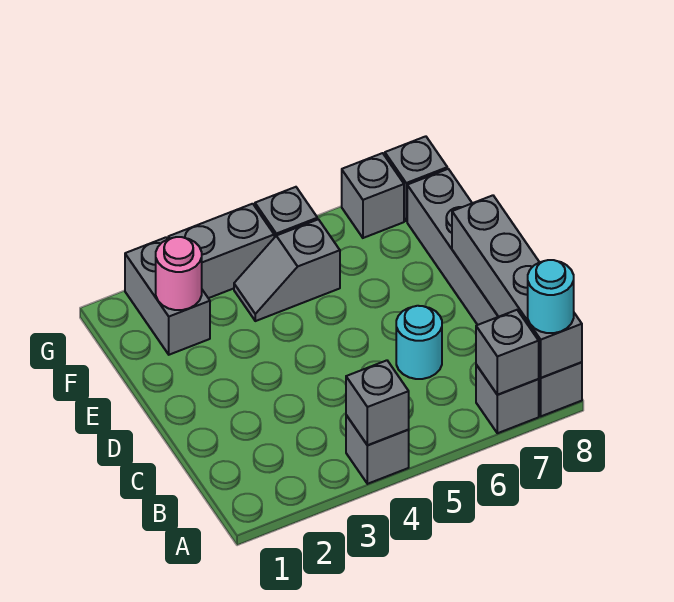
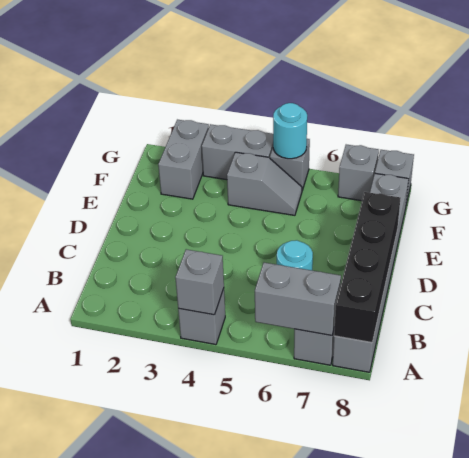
grey 1x1 brick [476,310,539,395] -> grey 1x2 brick [255,263,341,335]
grey 1x4 brick [452,195,582,378] -> black 1x4 brick [334,192,400,343]
cyan 1x1 round brick [528,260,574,333] -> cyan 1x1 round brick moved to [273,103,307,159]
pink 1x1 round brick [156,237,202,310] -> none
grey 1x2 slope [234,219,340,321] -> grey 1x2 slope turned to [227,152,302,215]

